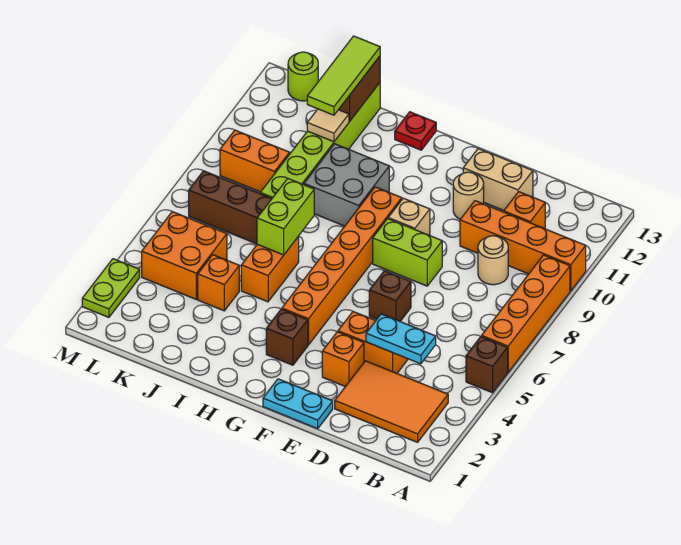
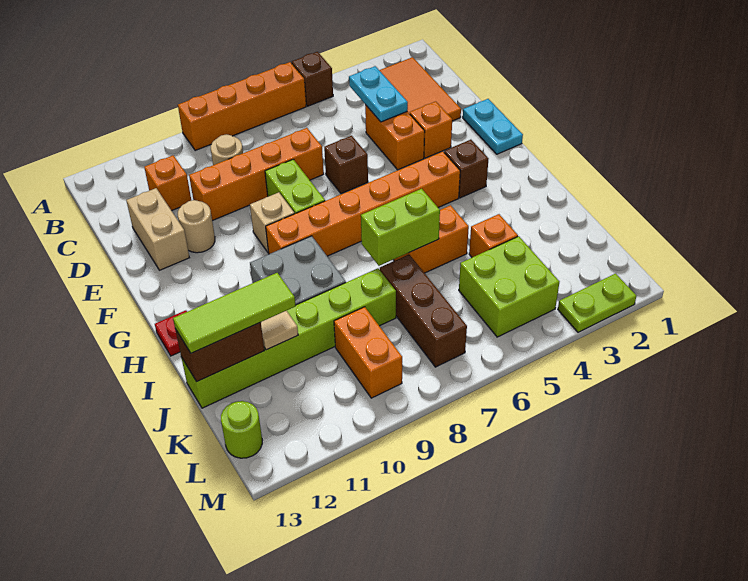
orange 1x4 brick [460,201,586,291] -> orange 1x4 brick turned to [189,128,324,221]
orange 2x2 brick [142,212,227,299] -> lime 2x2 brick [459,236,559,337]

